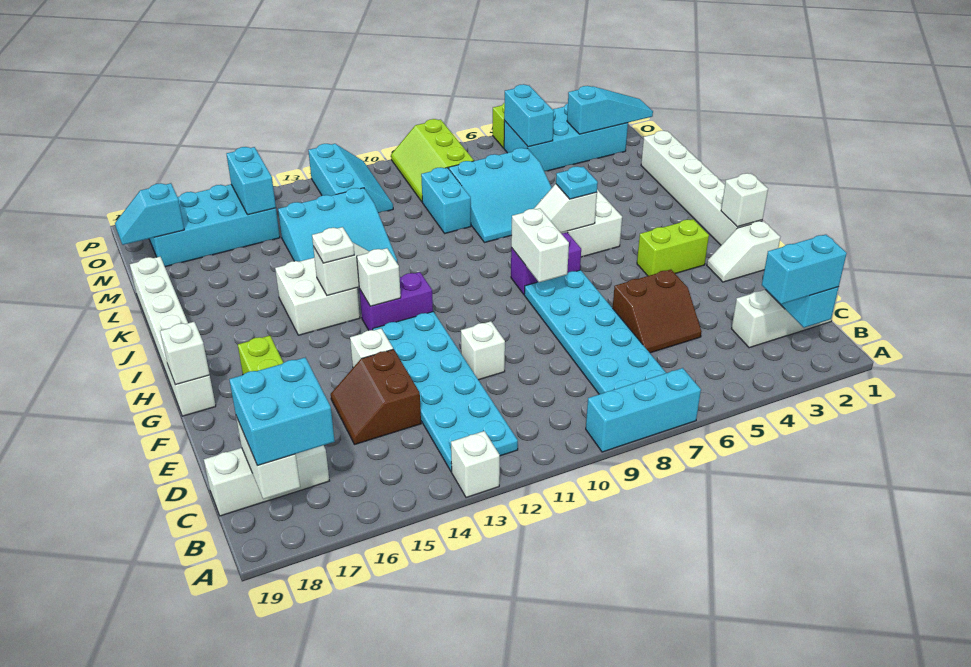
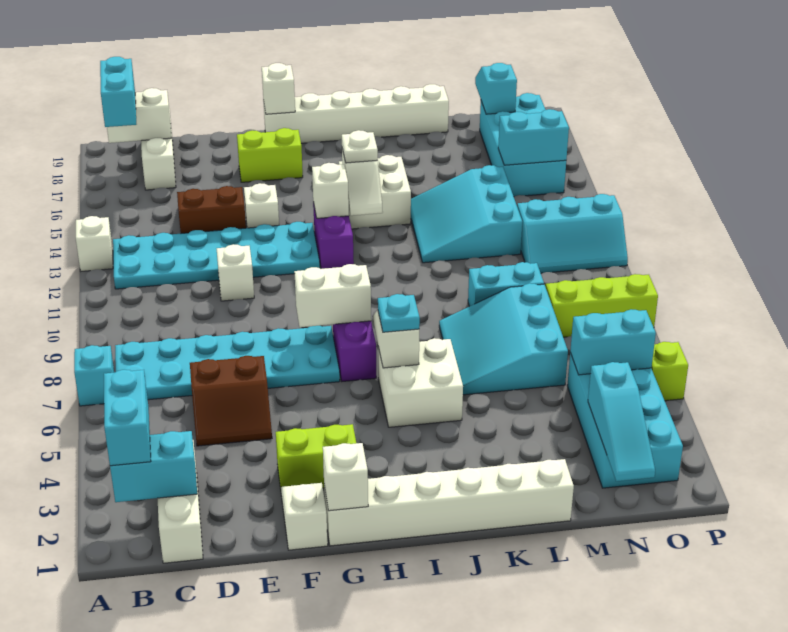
cyan 1x3 brick [586,368,701,452] -> cyan 1x1 brick [74,345,114,406]
cyan 2x2 brick [229,358,335,466] -> cyan 1x2 brick [100,57,136,127]
brown 2x2 slope [613,270,701,353] -> brown 2x2 slope turned to [190,356,272,446]
lime 1x2 brick [637,219,709,276] -> lime 1x2 brick turned to [276,424,356,489]

